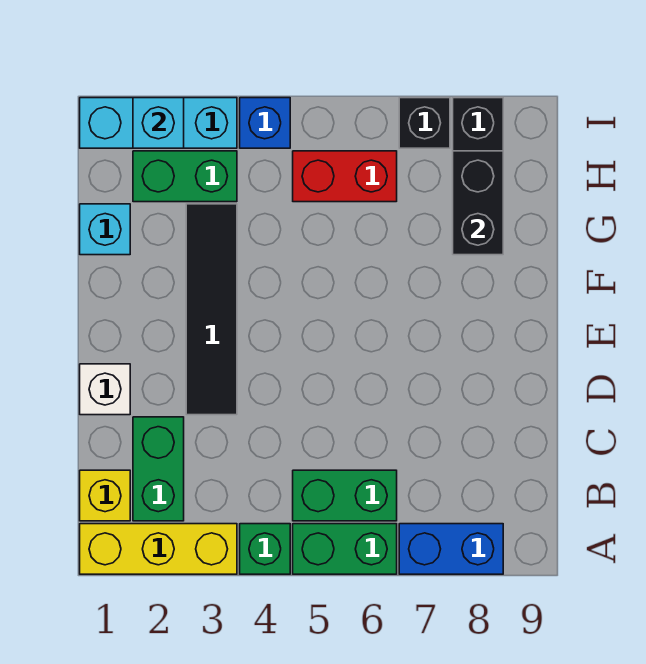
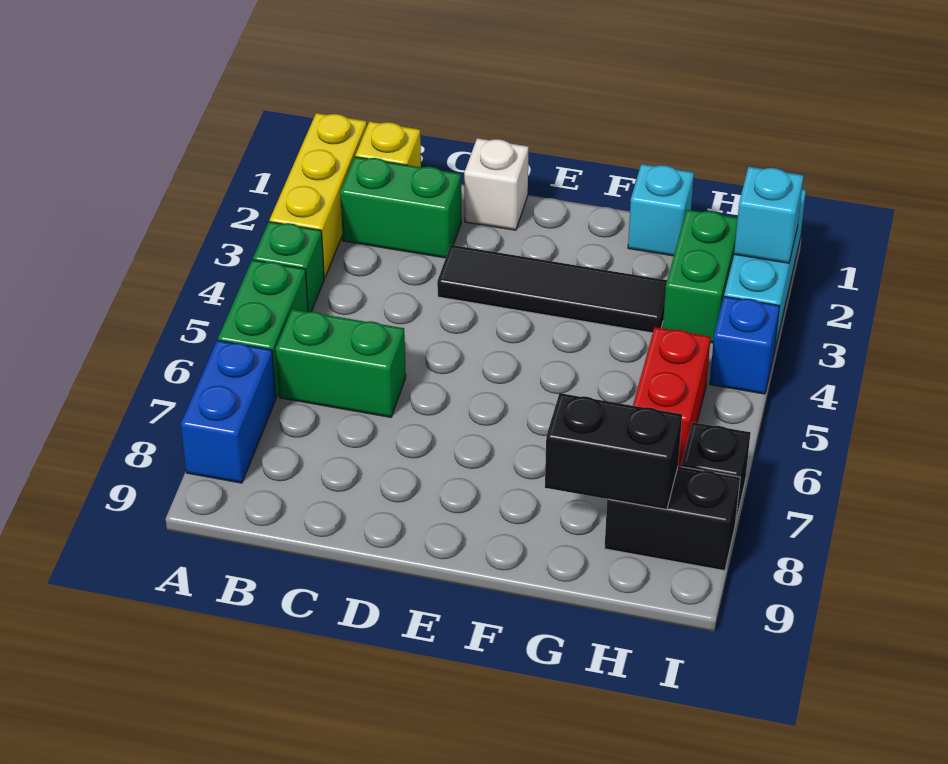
green 1x2 brick [293,470,397,521] -> green 1x2 brick turned to [276,309,406,417]

